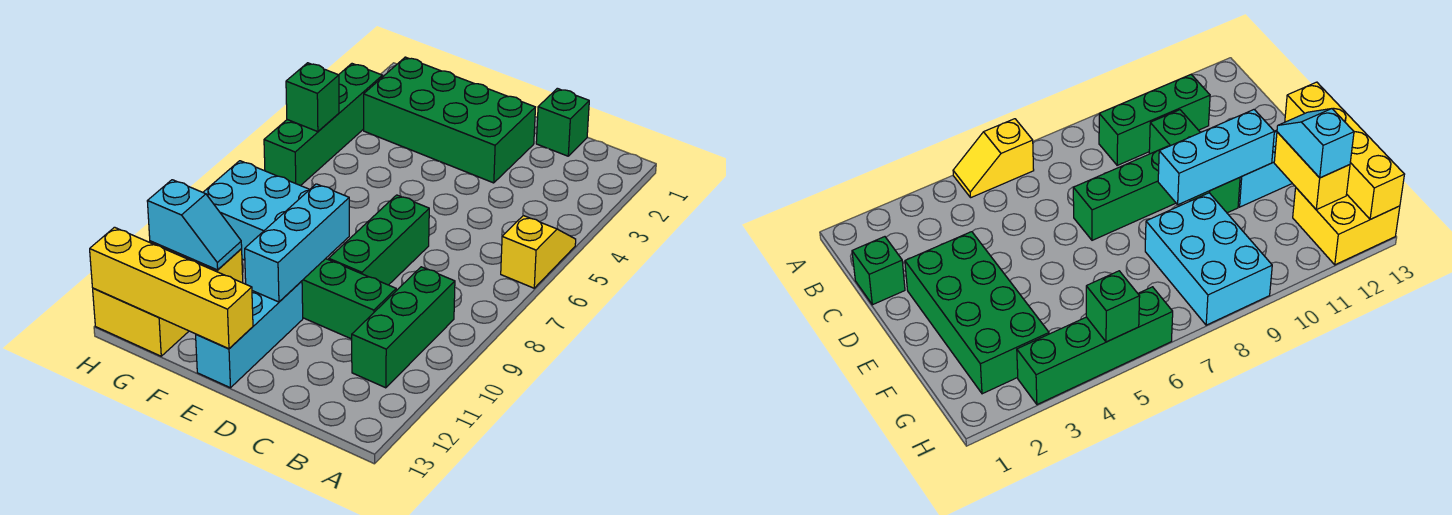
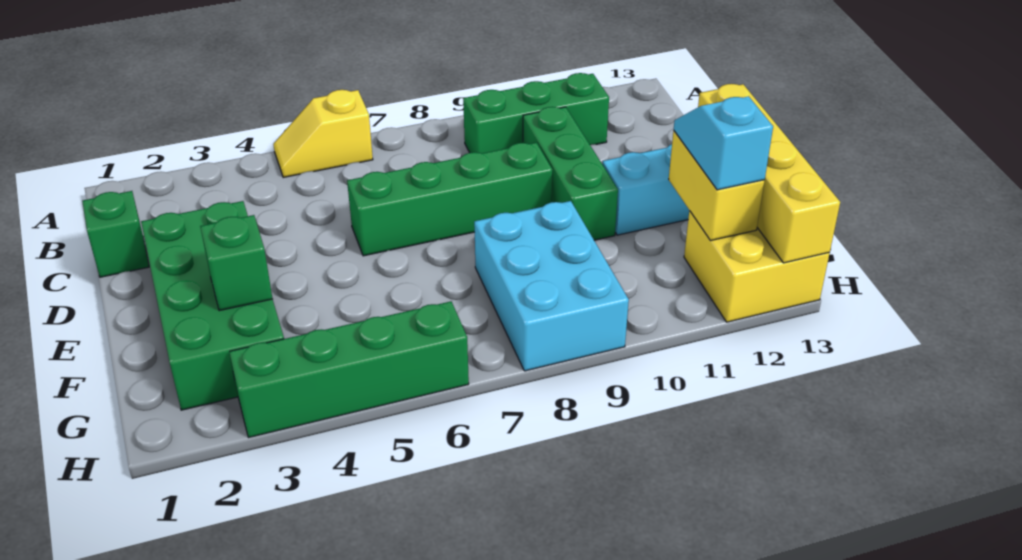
green 1x3 brick [329,195,429,285] -> green 1x4 brick [347,143,552,256]
cyan 1x3 brick [245,184,349,302] -> none
green 1x1 brick [286,63,339,132] -> green 1x1 brick moved to [200,215,273,311]

